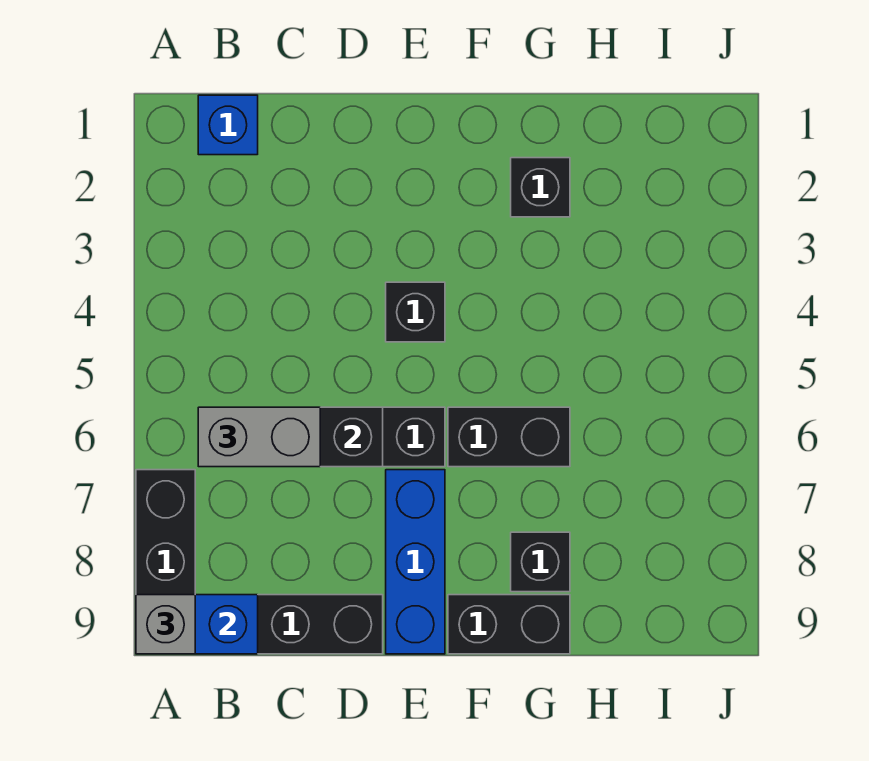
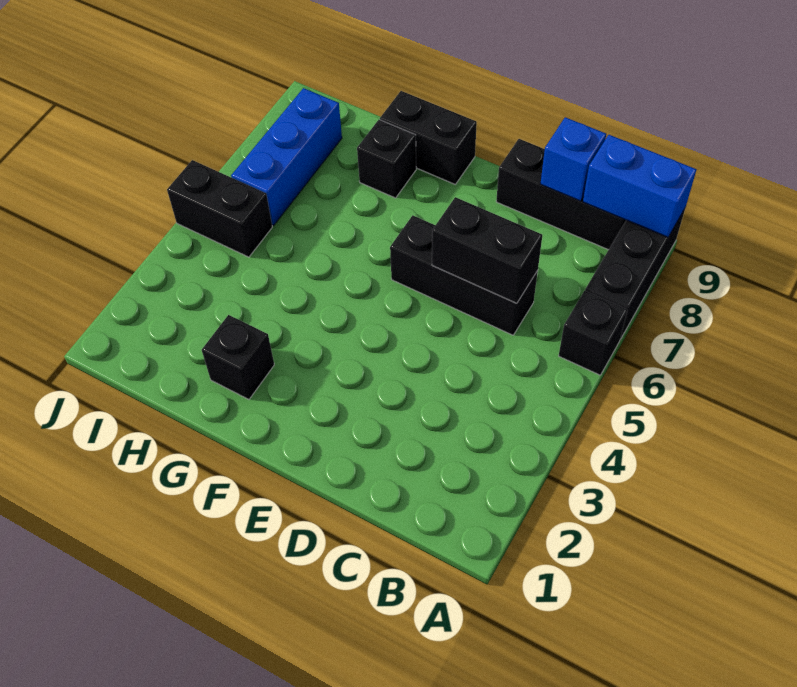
grey 1x1 brick [136,595,195,654] -> none
blue 1x1 brick [198,95,258,155] -> blue 1x1 brick moved to [541,117,606,201]
grey 1x2 brick [198,407,320,467] -> none
black 1x1 brick [386,282,445,342] -> black 1x1 brick moved to [559,291,627,375]
blue 1x3 brick [386,470,445,654] -> blue 1x3 brick moved to [231,88,342,225]
black 1x2 brick [448,407,570,467] -> black 1x2 brick moved to [167,160,272,257]

